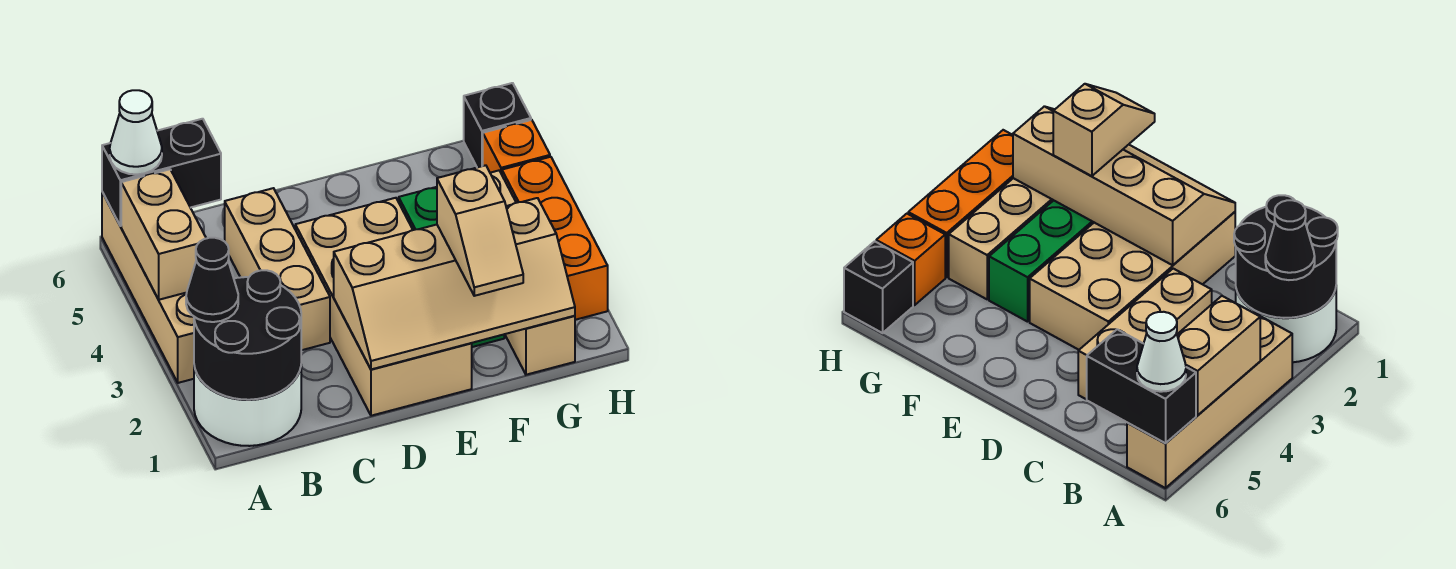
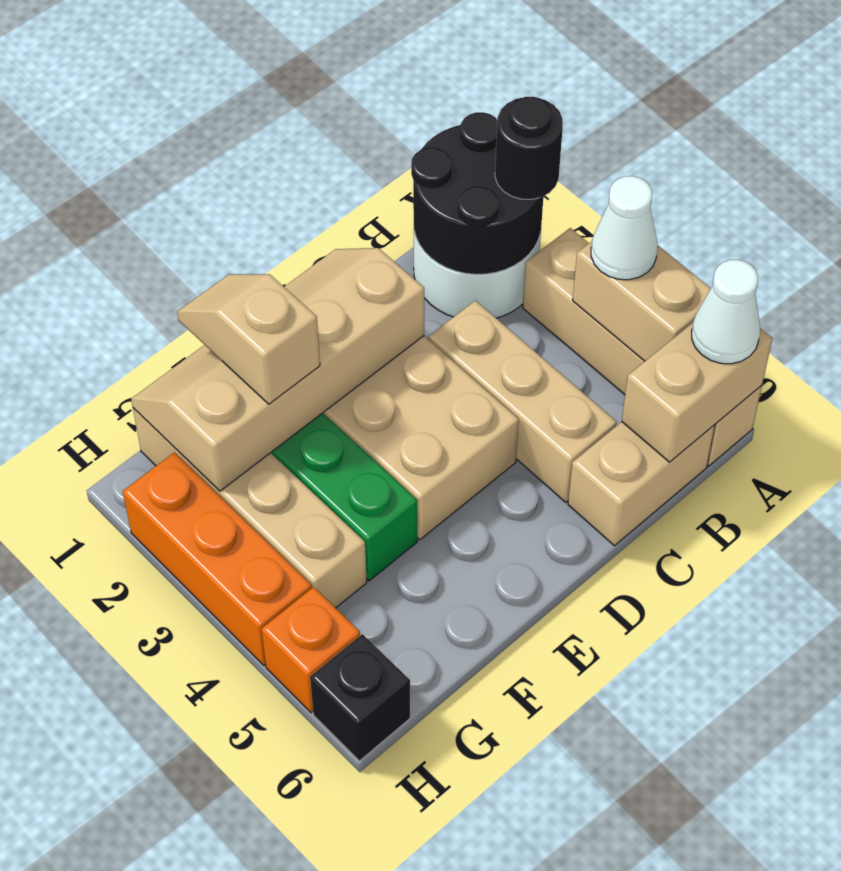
black 1x1 cone [186,238,238,322] -> black 1x1 round brick [495,97,563,199]
none -> white 1x1 cone [591,176,657,280]
black 1x2 brick [102,119,221,226] -> tan 1x2 brick [622,323,772,462]
none -> tan 1x2 brick [568,422,715,546]

